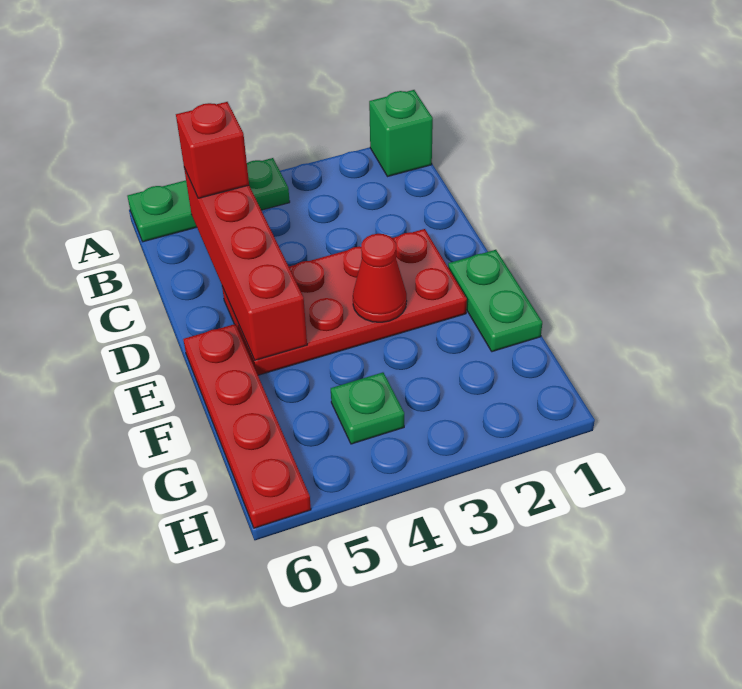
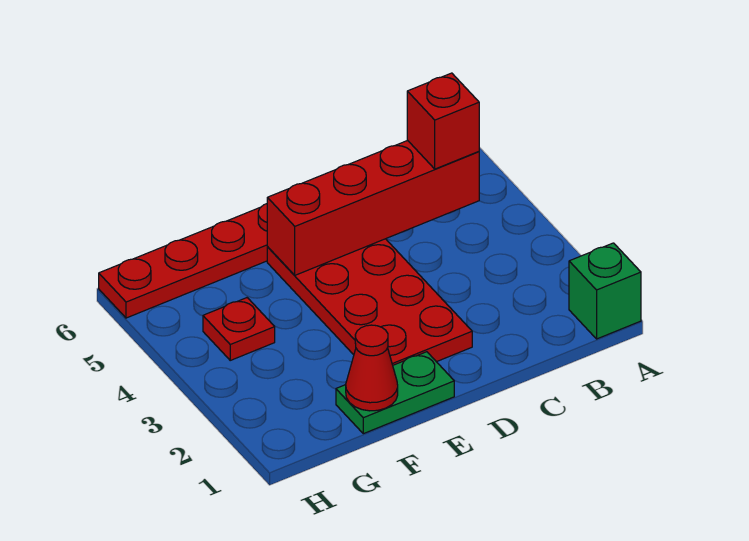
green 1x3 plate [128,158,290,242] -> none
red 1x1 cone [353,234,407,322] -> red 1x1 cone moved to [346,325,398,411]
green 1x1 plate [331,372,404,444] -> red 1x1 plate [203,298,275,360]

